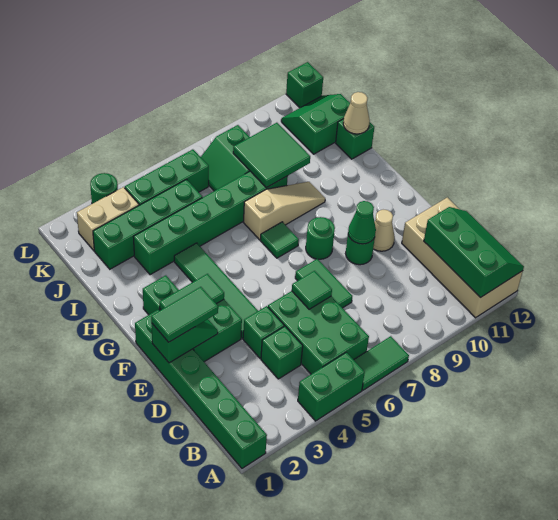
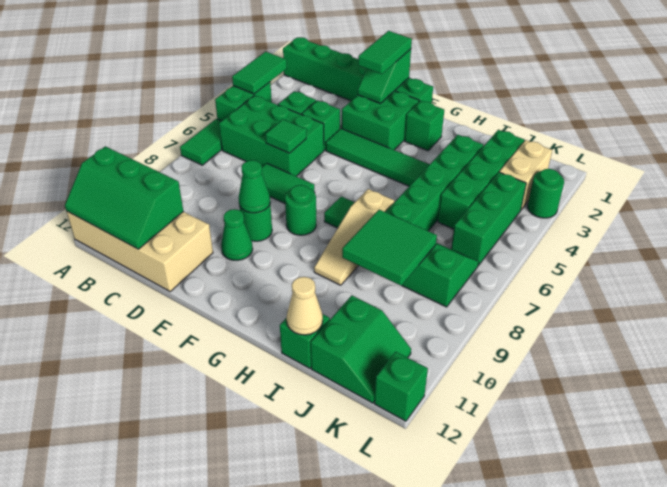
tan 1x1 cone [373,210,395,251] -> green 1x1 cone [221,209,253,260]
green 1x2 tile [160,274,224,310] -> green 1x2 tile moved to [232,52,287,94]

